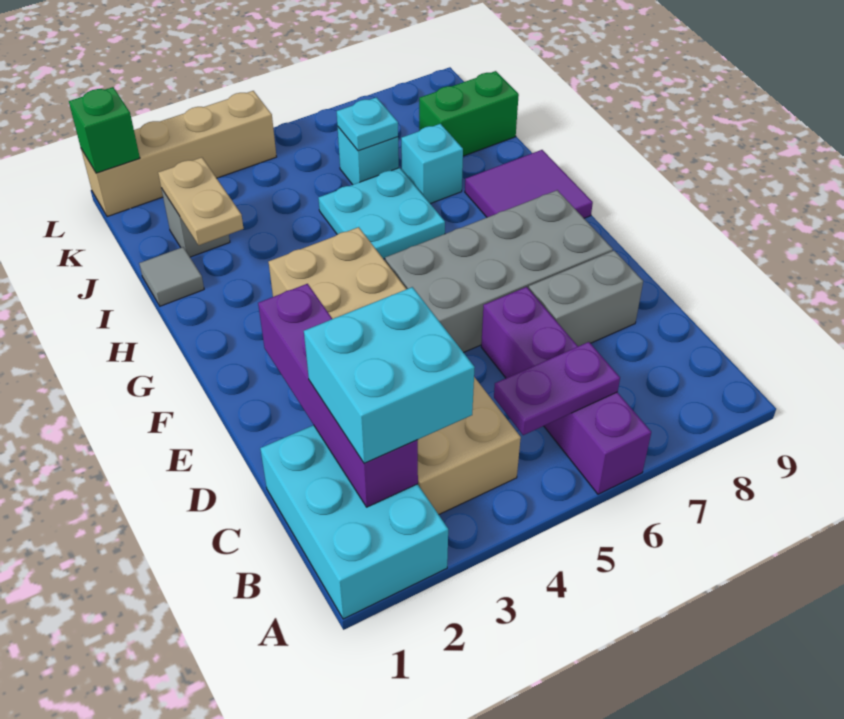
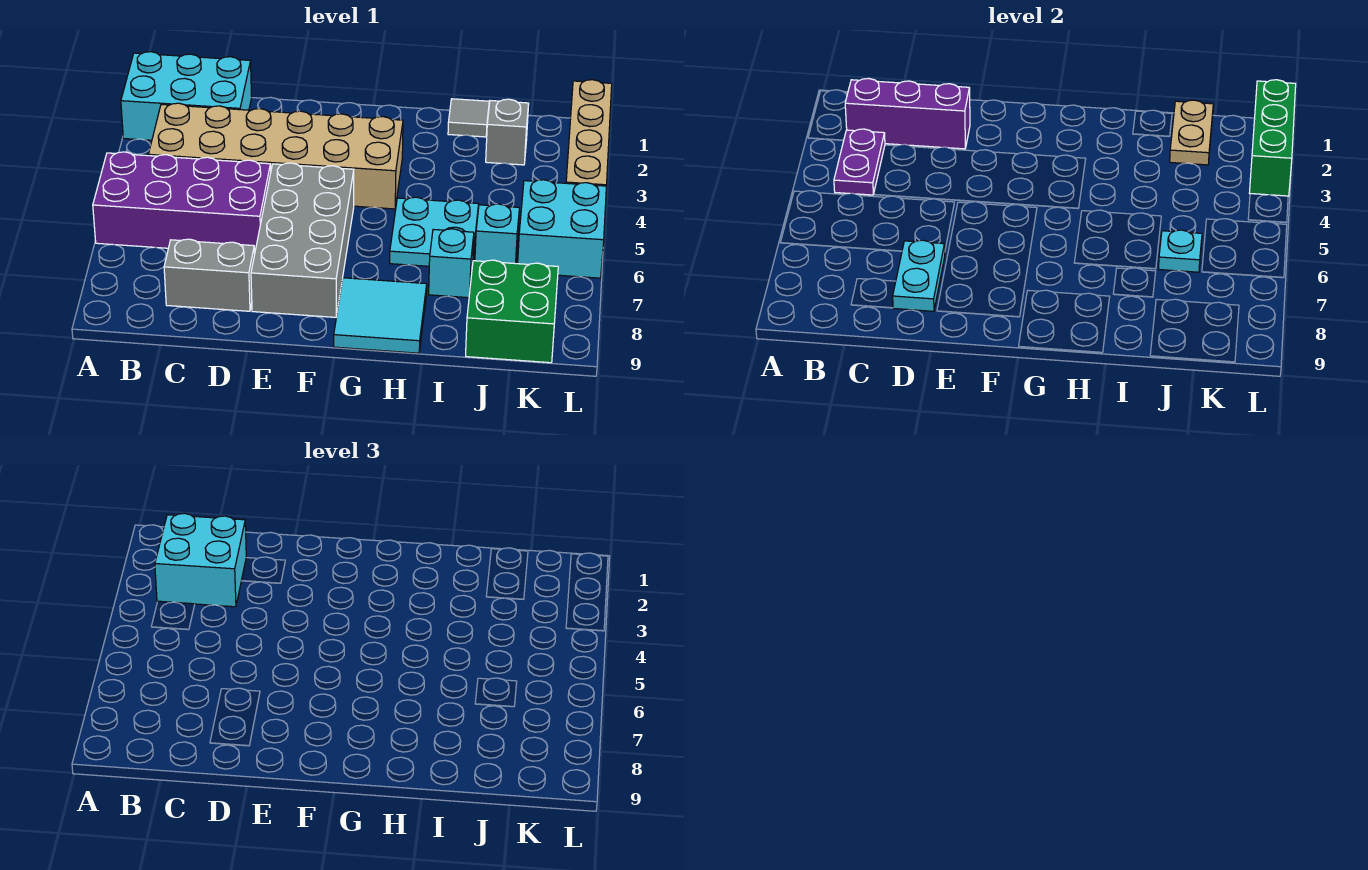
purple 1x4 brick [481,287,651,494] -> purple 2x4 brick [93,152,271,253]
purple 1x4 brick [258,284,418,507] -> purple 1x3 brick [845,78,970,149]
purple 1x2 plate [494,342,620,435] -> purple 1x2 plate moved to [834,129,885,195]
grey 1x2 brick [529,251,643,346] -> grey 1x2 brick turned to [164,239,255,311]
none -> cyan 1x2 plate [893,240,945,311]
purple 2x2 tile [465,150,593,218] -> cyan 2x2 tile [334,278,427,353]
tan 1x2 plate [158,157,244,245] -> tan 1x2 plate turned to [1170,100,1213,165]
green 1x2 brick [419,71,519,156] -> green 2x2 brick [466,260,558,363]
none -> cyan 2x2 brick [518,180,606,278]
green 1x1 brick [69,87,140,173] -> green 1x3 brick [1250,80,1296,196]

